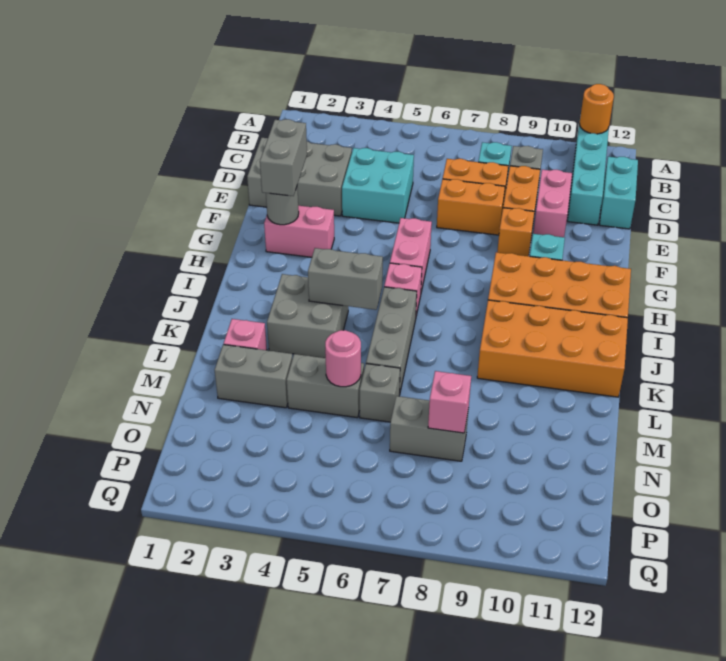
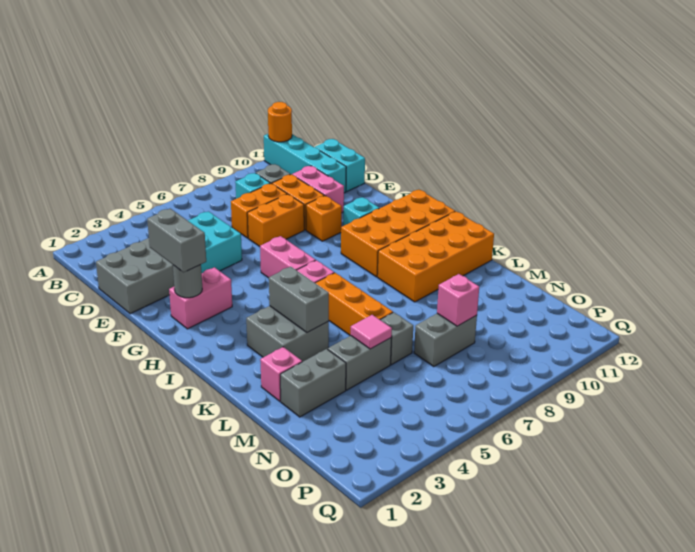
grey 1x2 brick [308,248,383,310] -> grey 1x2 brick turned to [269,267,329,333]
grey 1x3 brick [366,287,417,395] -> orange 1x3 brick [316,273,393,336]
pink 1x1 round brick [325,330,361,387] -> pink 1x1 tile [351,315,392,349]

